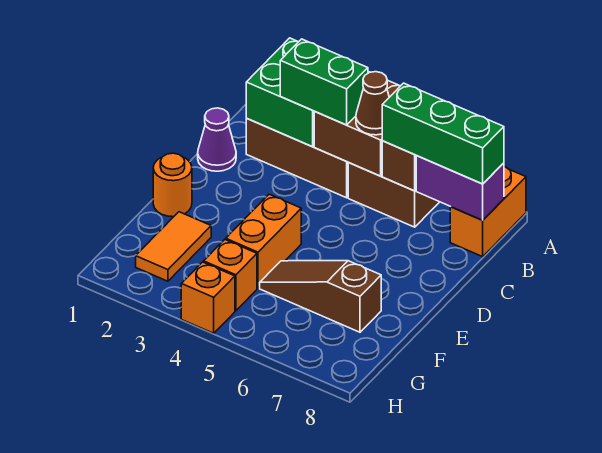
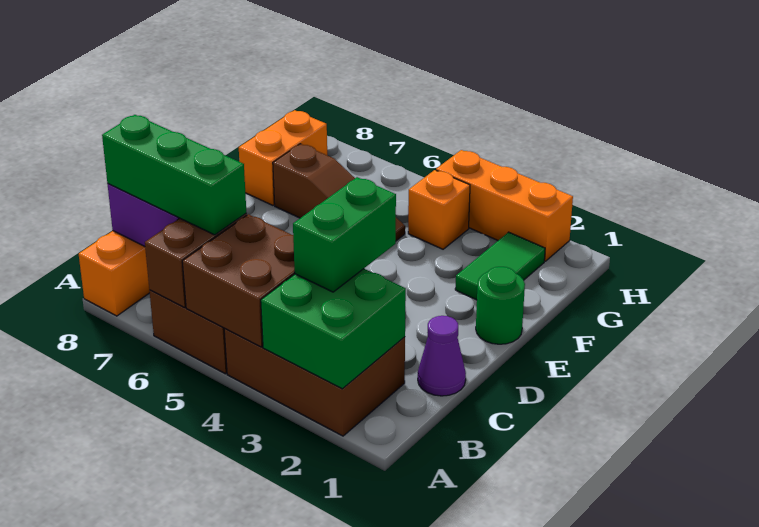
green 1x2 brick [280,39,368,125] -> green 1x2 brick turned to [293,177,396,292]
brown 1x1 cone [356,72,389,135] -> none
orange 1x1 round brick [153,153,192,217] -> green 1x1 round brick [476,267,525,344]
orange 1x2 brick [226,194,301,288] -> orange 1x2 brick moved to [239,110,327,205]
orange 1x2 tile [136,212,211,281] -> green 1x2 tile [455,232,545,300]
orange 1x1 brick [181,262,235,333] -> orange 1x3 brick [436,150,573,261]

